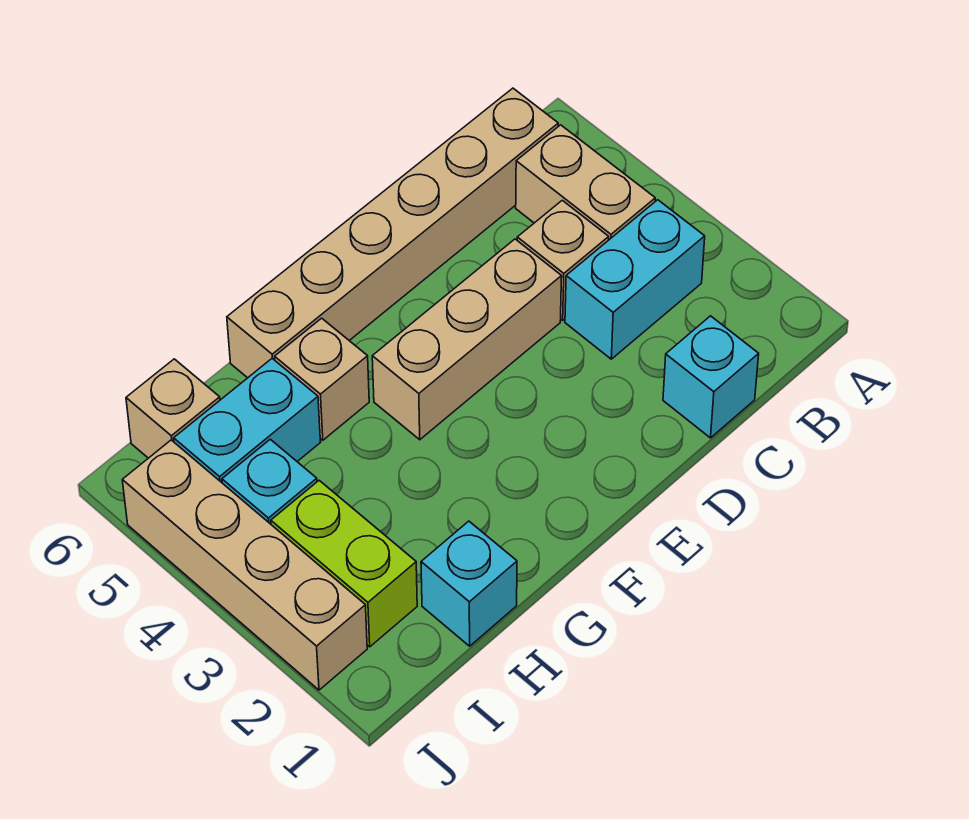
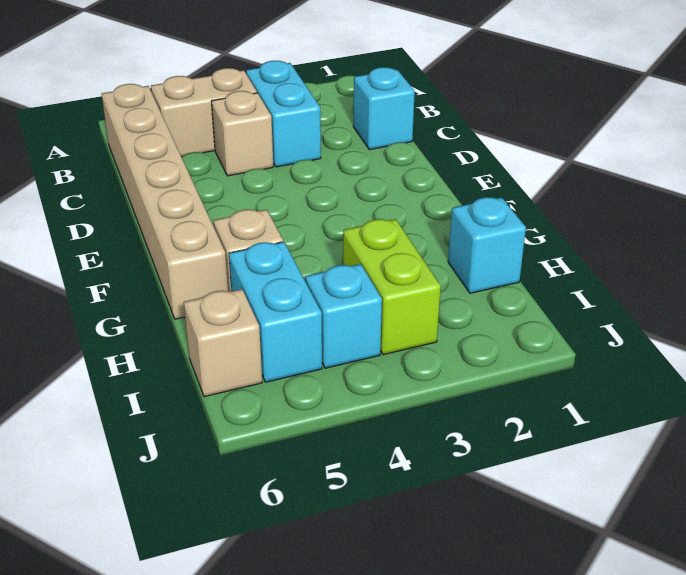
tan 1x3 brick [372,239,562,440] -> none
lime 1x2 brick [271,480,417,647] -> lime 1x2 brick turned to [343,219,441,355]
tan 1x4 brick [122,440,367,690] -> none

